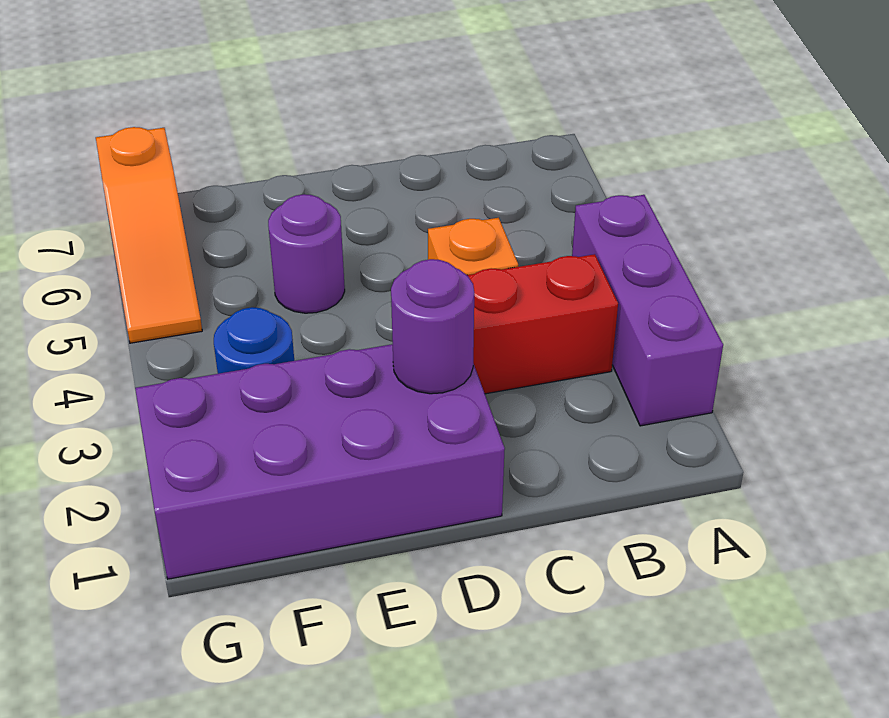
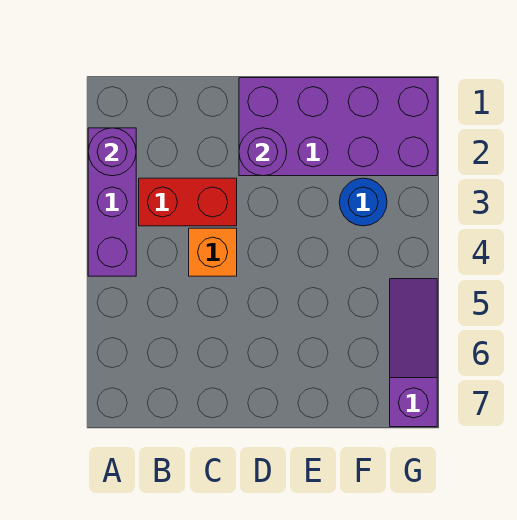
purple 1x1 round brick [268,194,345,313] -> purple 1x1 round brick moved to [88,128,136,176]
orange 1x3 slope [96,127,202,343] -> purple 1x3 slope [390,279,437,427]

